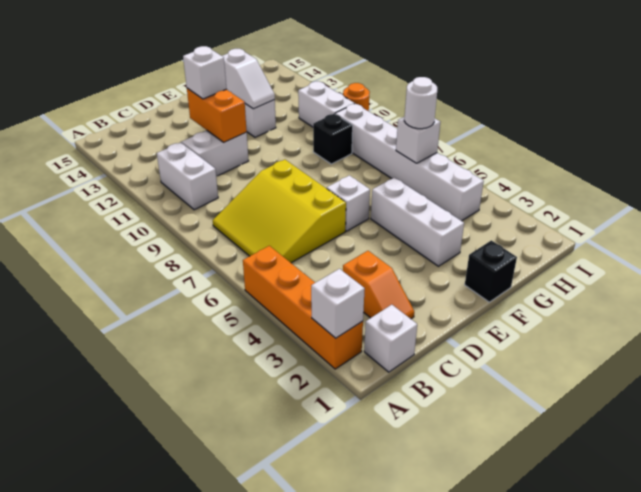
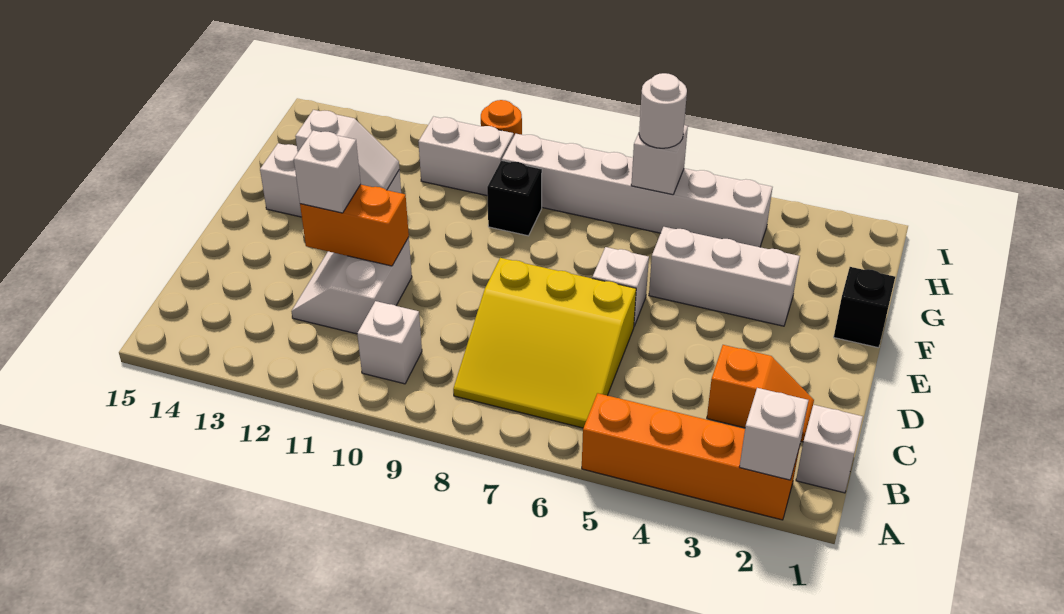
white 1x2 brick [157,142,218,210] -> white 1x1 brick [357,301,422,384]

